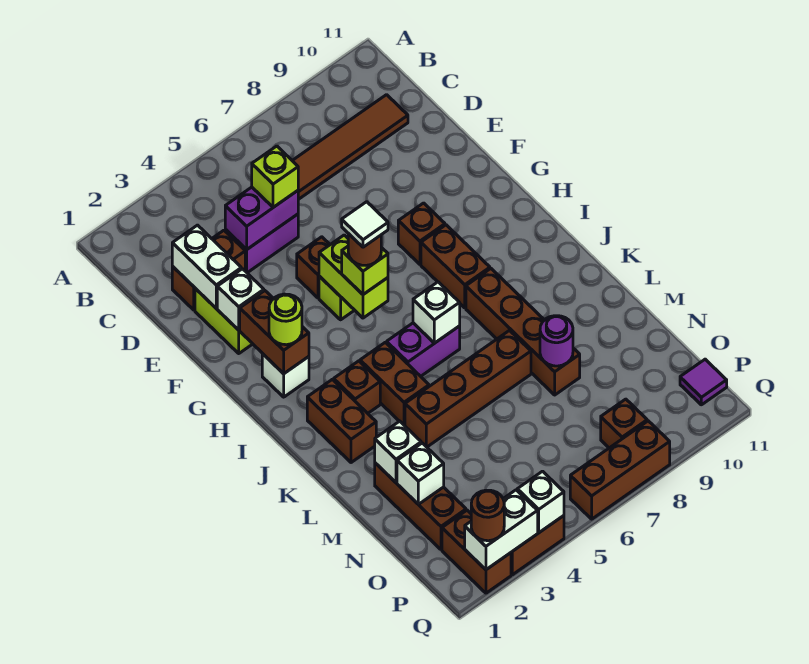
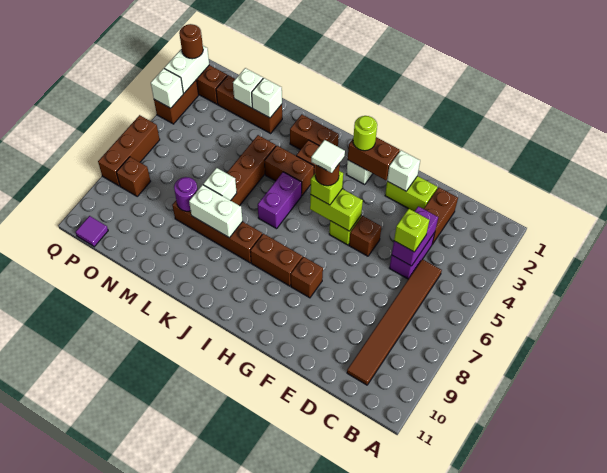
white 1x2 brick [172,225,241,308] -> white 1x2 brick moved to [189,185,243,238]
white 1x1 brick [413,282,460,343] -> white 1x1 brick moved to [203,168,237,201]

